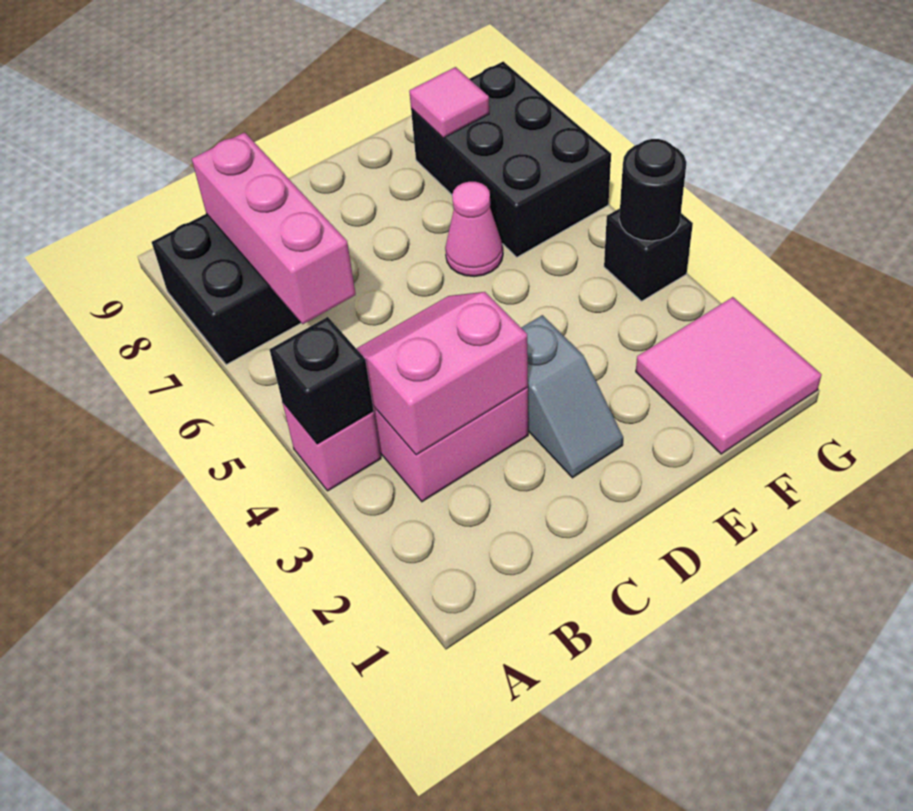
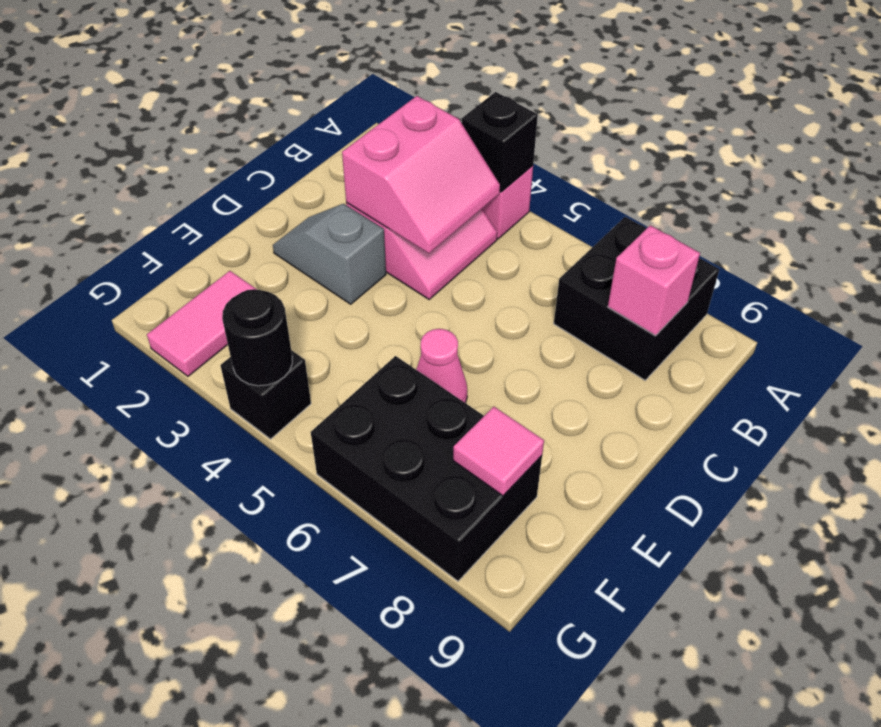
pink 1x3 brick [192,132,356,324] -> pink 1x1 brick [608,225,700,336]
pink 2x2 tile [636,297,821,454] -> pink 1x2 tile [147,271,257,376]

